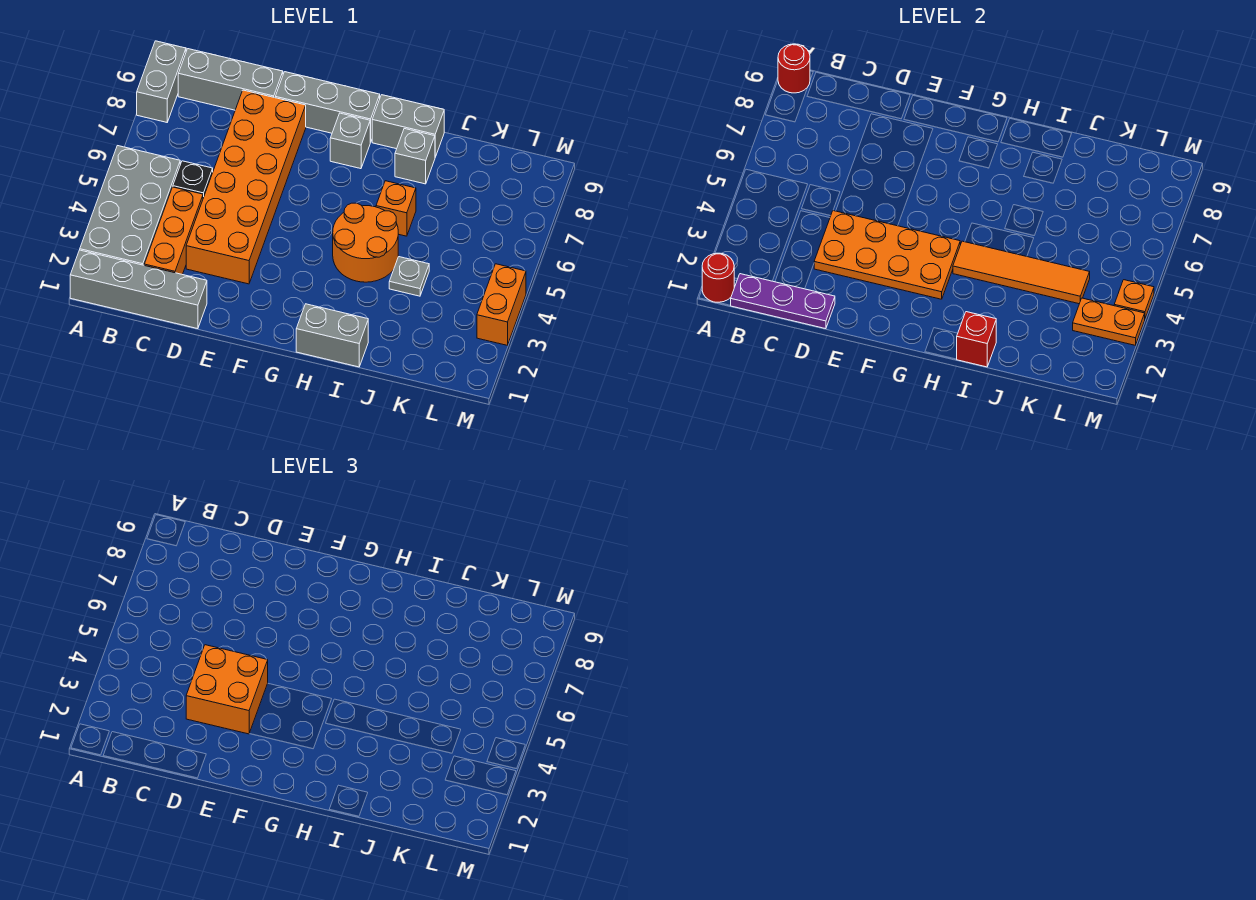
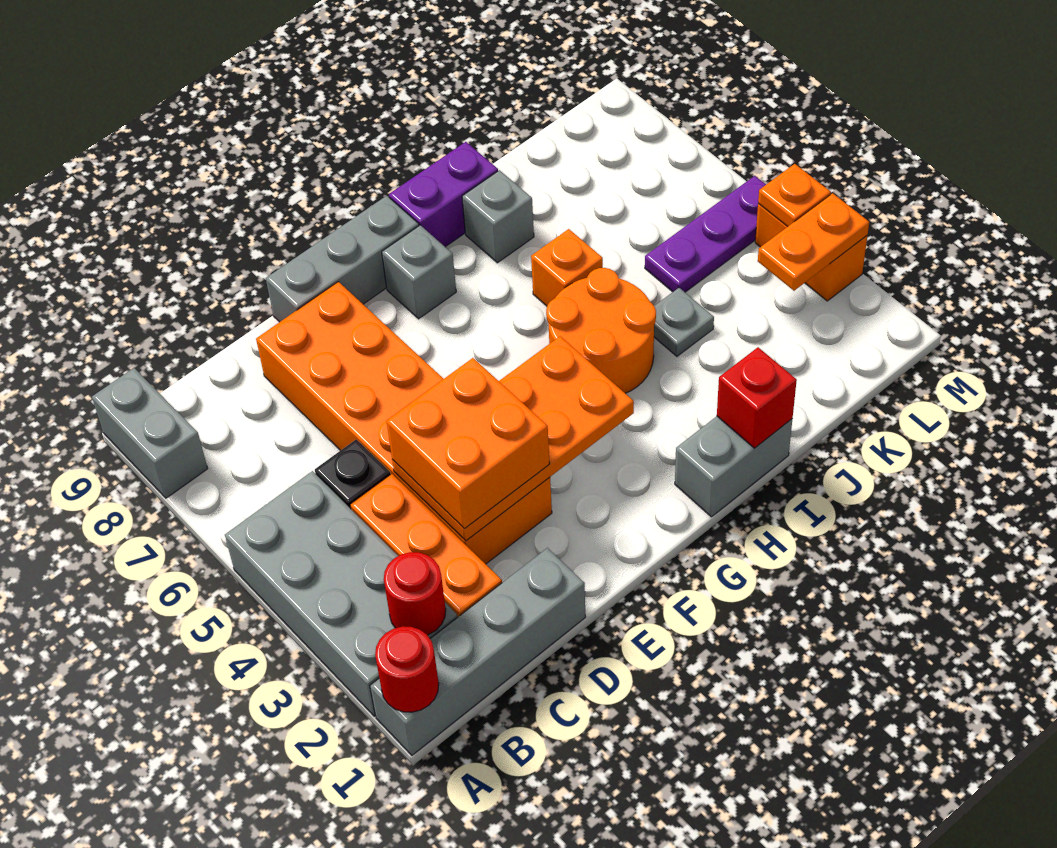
red 1x1 round brick [778,44,810,93] -> red 1x1 round brick moved to [384,552,446,635]
purple 1x3 plate [730,274,835,329] -> purple 1x3 plate moved to [645,176,766,292]
grey 1x3 brick [178,49,283,110] -> none
orange 1x4 tile [953,241,1090,304] -> none
grey 1x2 brick [372,95,444,157] -> purple 1x2 brick [389,142,498,247]

